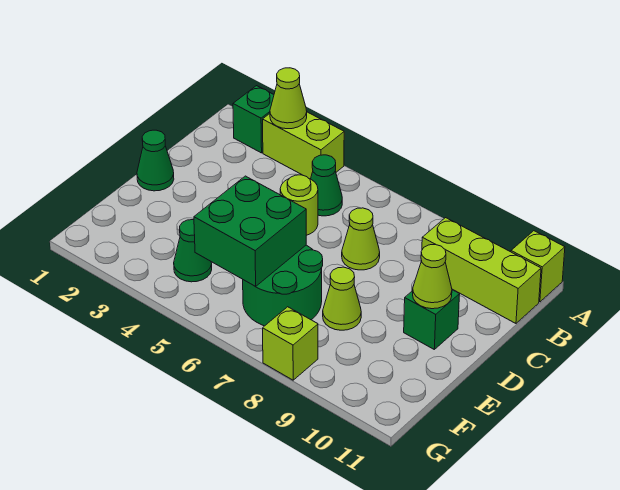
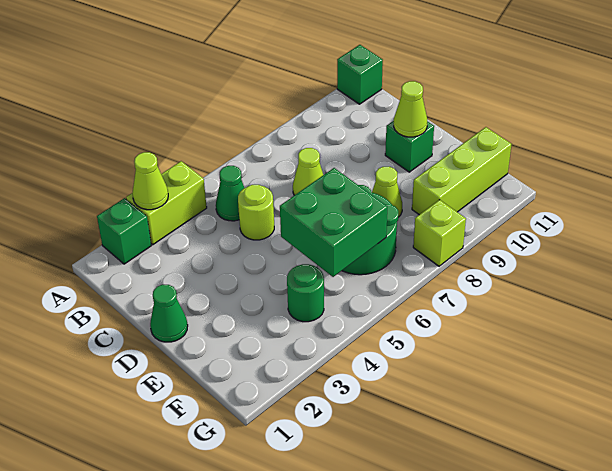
lime 1x1 brick [511,231,565,302] -> green 1x1 brick [337,45,383,104]
lime 1x3 brick [422,218,541,323] -> lime 1x3 brick moved to [412,127,511,215]
green 1x1 cone [174,220,212,282] -> green 1x1 round brick [287,264,324,322]

